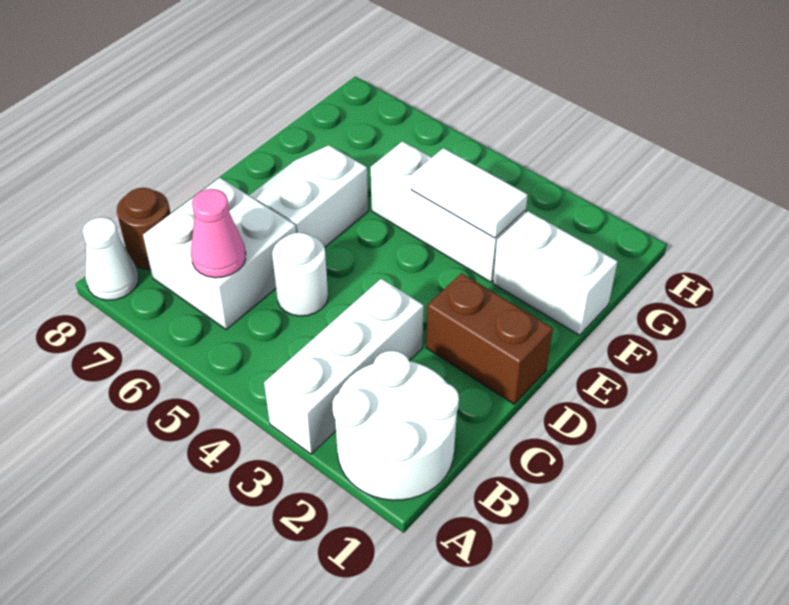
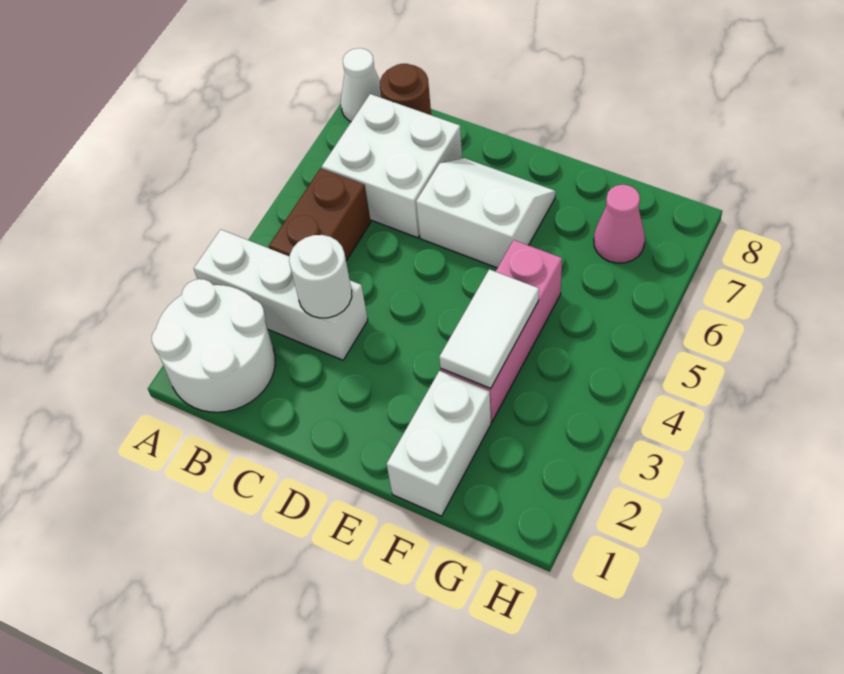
pink 1x1 cone [191,189,246,278] -> pink 1x1 cone moved to [594,185,645,263]
white 1x1 round brick [272,233,328,316] -> white 1x1 round brick moved to [289,235,352,318]
brown 1x2 brick [426,273,553,404] -> brown 1x2 brick moved to [269,168,371,261]
white 1x3 brick [371,141,526,282] -> pink 1x3 brick [441,240,562,422]

